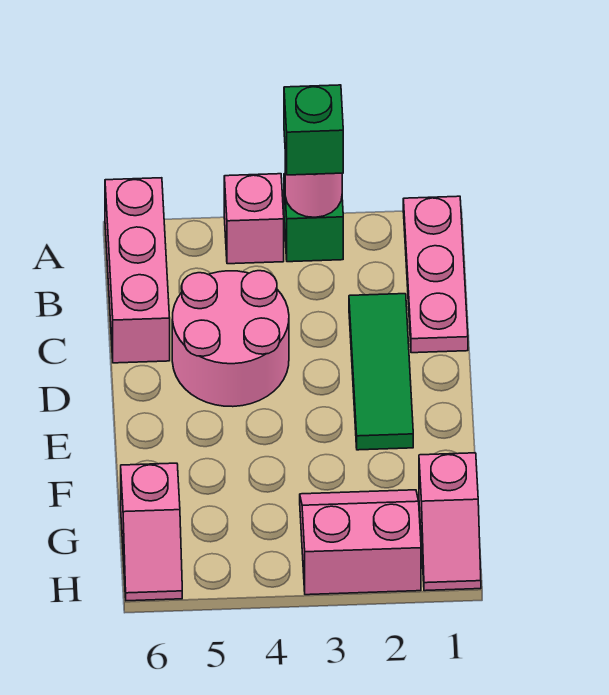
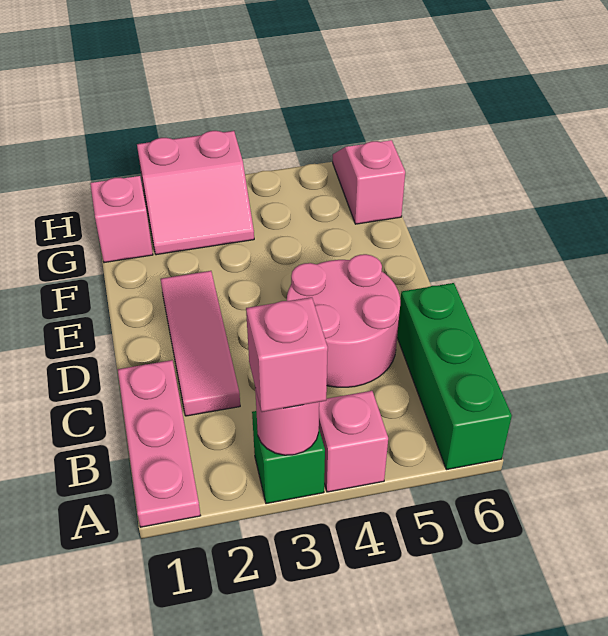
green 1x1 brick [284,85,343,175] -> pink 1x1 brick [246,297,328,412]
pink 1x3 brick [105,178,170,363] -> green 1x3 brick [397,283,512,470]
green 1x3 tile [349,294,413,450] -> pink 1x3 tile [161,271,240,416]

